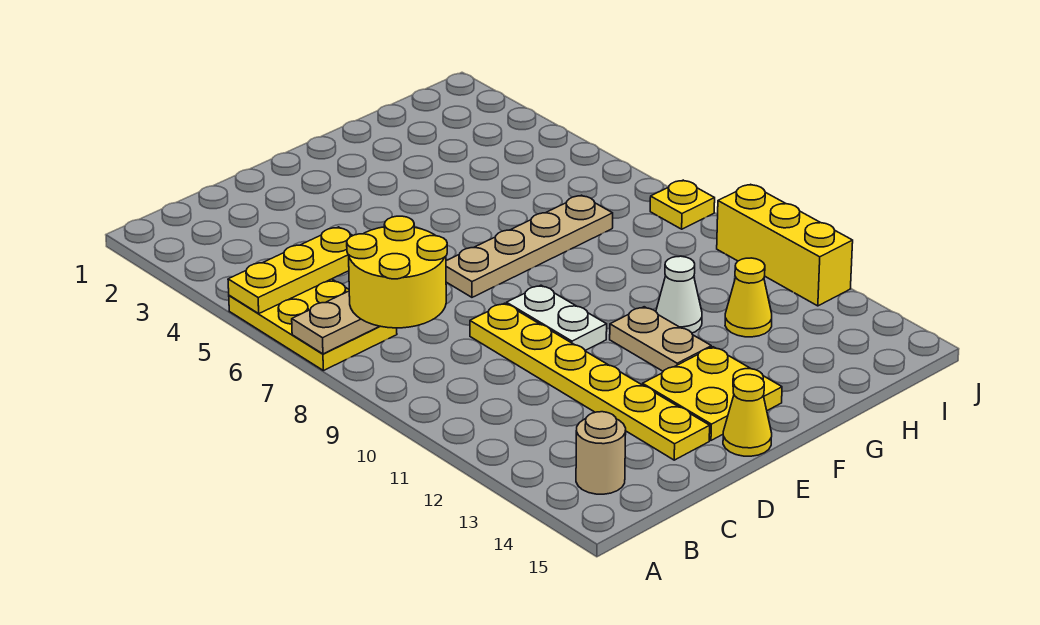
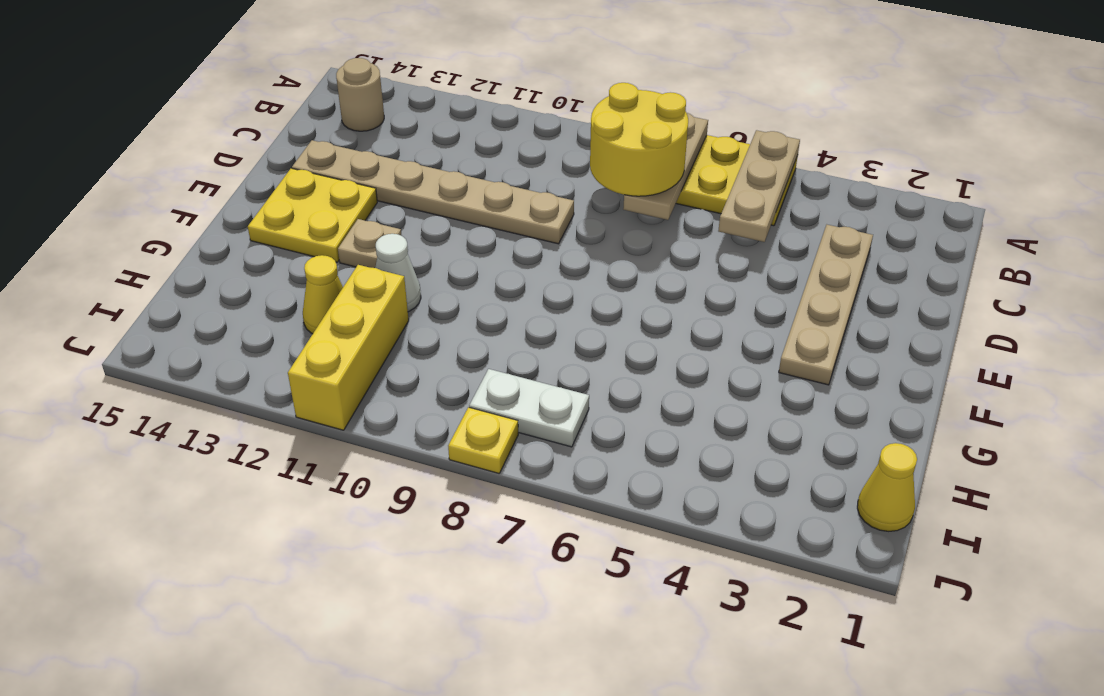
yellow 1x3 plate [228,227,353,313] -> tan 1x3 plate [718,130,800,242]
yellow 1x6 plate [470,303,710,460] -> tan 1x6 plate [292,140,574,244]
tan 1x4 plate [446,195,613,297] -> tan 1x4 plate moved to [779,225,873,385]
white 1x2 plate [507,285,607,350] -> white 1x2 plate moved to [469,369,589,447]
yellow 1x1 cone [723,375,772,456] -> yellow 1x1 cone moved to [857,443,917,531]
tan 1x2 plate [610,307,711,371] -> tan 1x1 plate [338,219,402,268]
yellow 1x3 brick [717,184,853,306] -> yellow 1x3 brick turned to [288,265,409,430]

